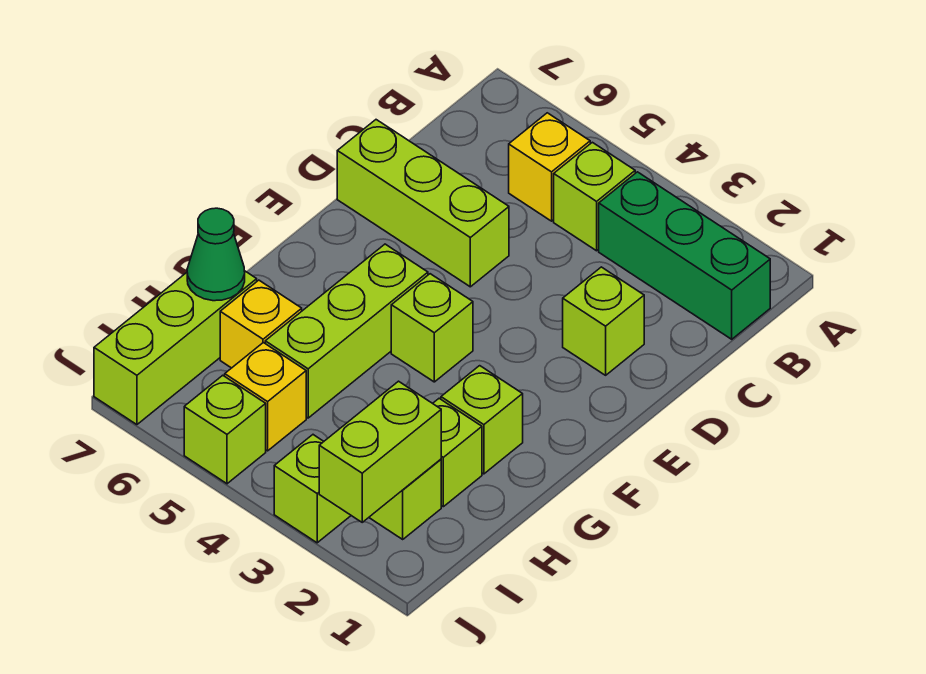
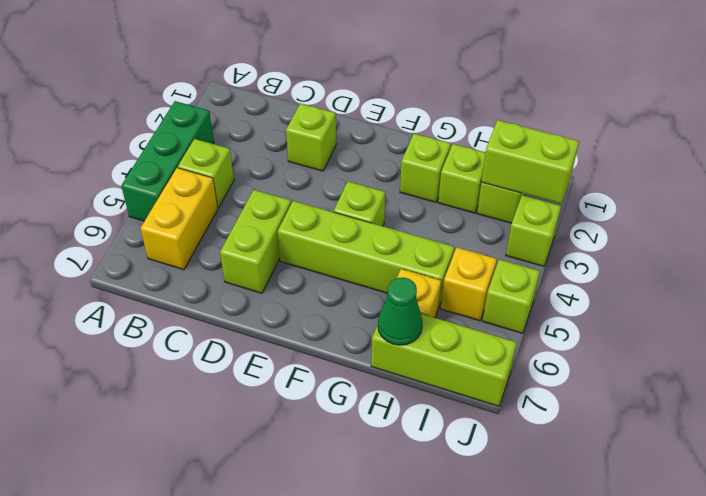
green 1x3 brick [599,172,770,339] -> green 1x3 brick moved to [121,101,214,221]
yellow 1x1 brick [509,113,590,221] -> yellow 1x2 brick [140,168,218,270]
lime 1x3 brick [337,120,509,287] -> lime 1x2 brick [220,190,291,293]
lime 1x3 brick [265,244,428,418] -> lime 1x4 brick [278,201,454,308]

